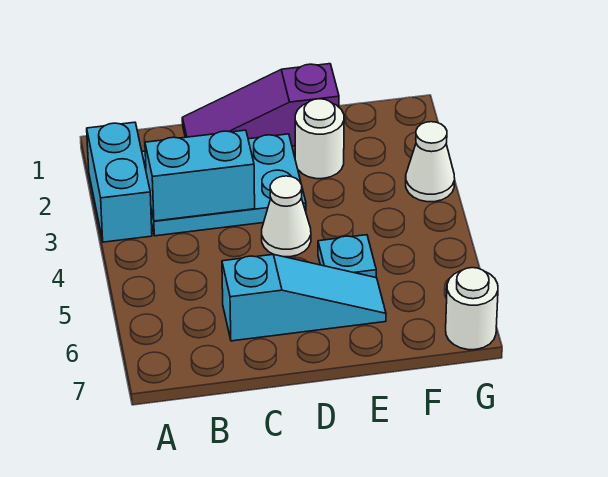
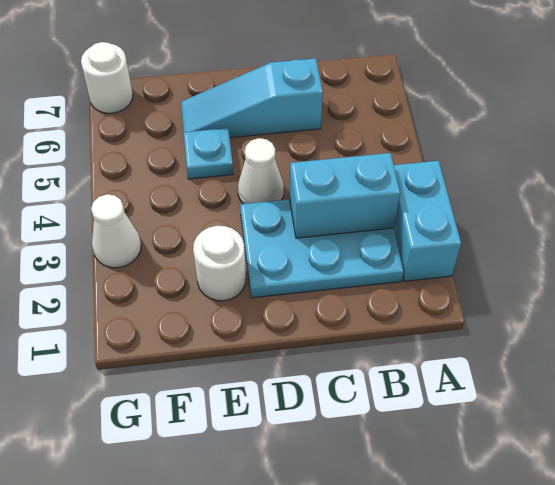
purple 1x3 slope [182,64,339,146] -> none

